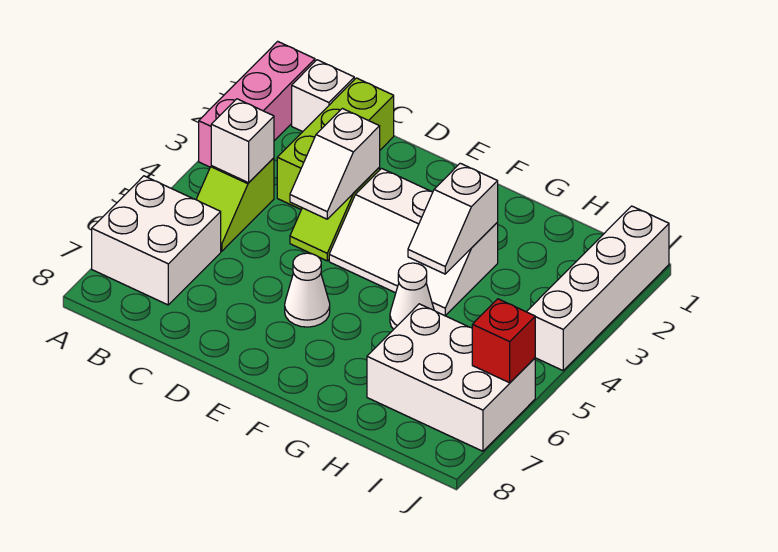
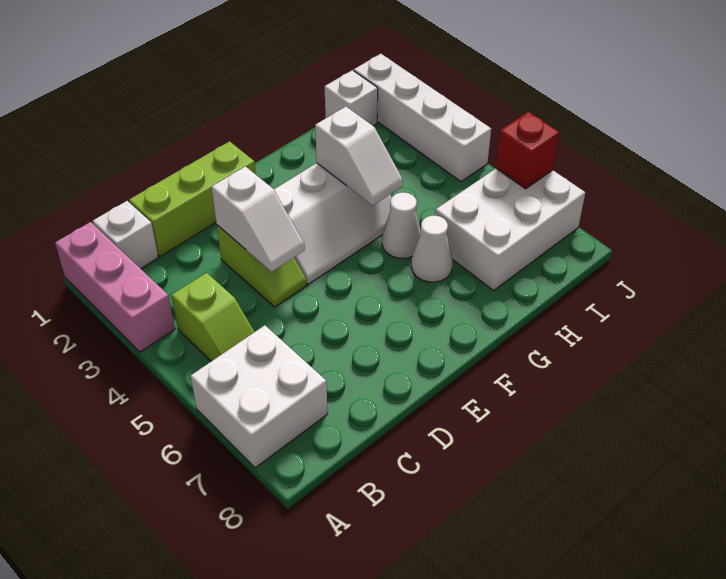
white 1x1 brick [211,99,274,183] -> white 1x1 brick moved to [325,70,378,126]
lime 1x3 brick [277,78,394,209] -> lime 1x3 brick turned to [129,141,256,257]
white 1x1 cone [285,253,330,327] -> white 1x1 cone moved to [411,216,452,282]

